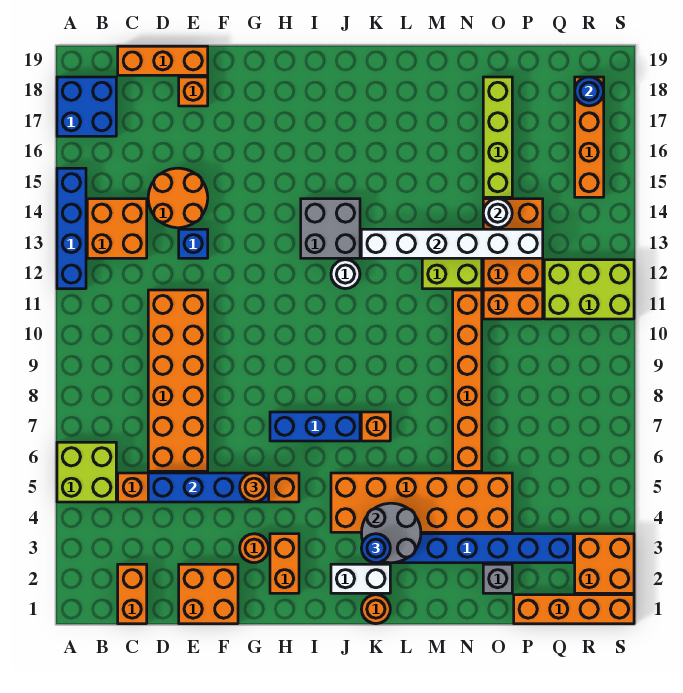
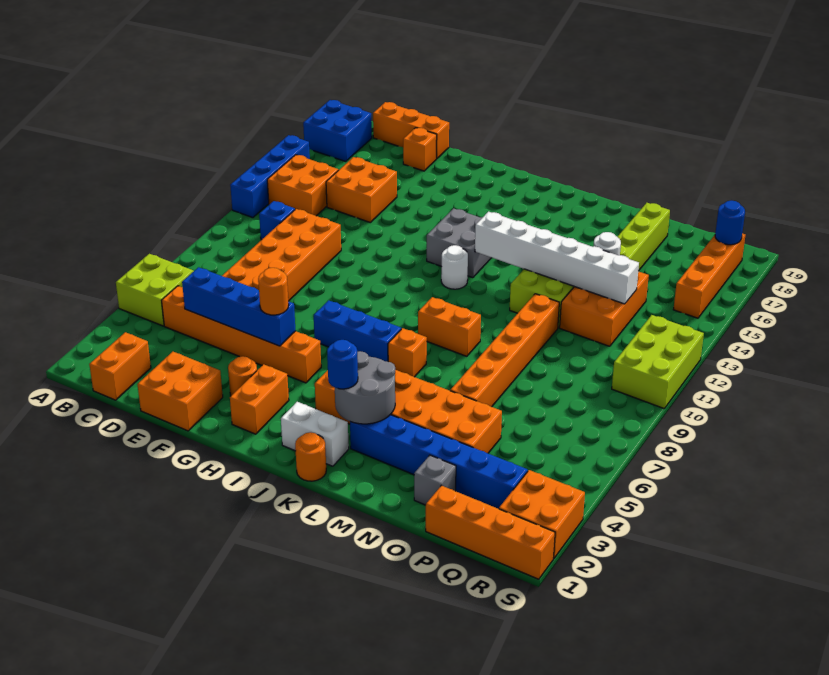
orange 2x2 round brick [148,168,208,228] -> orange 2x2 brick [326,157,397,222]
blue 1x1 brick [179,229,208,258] -> blue 1x1 brick moved to [259,201,295,240]
orange 1x2 brick [483,290,543,319] -> orange 1x2 brick moved to [418,297,481,356]
lime 2x3 brick [544,260,634,319] -> lime 2x3 brick turned to [612,315,704,408]

